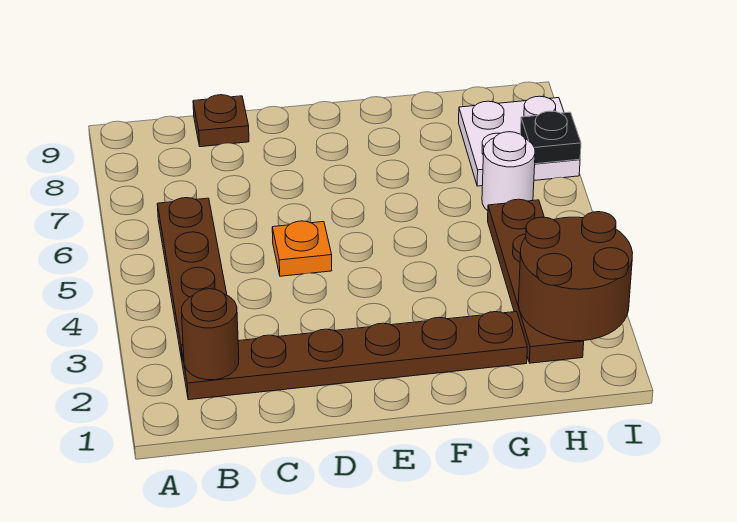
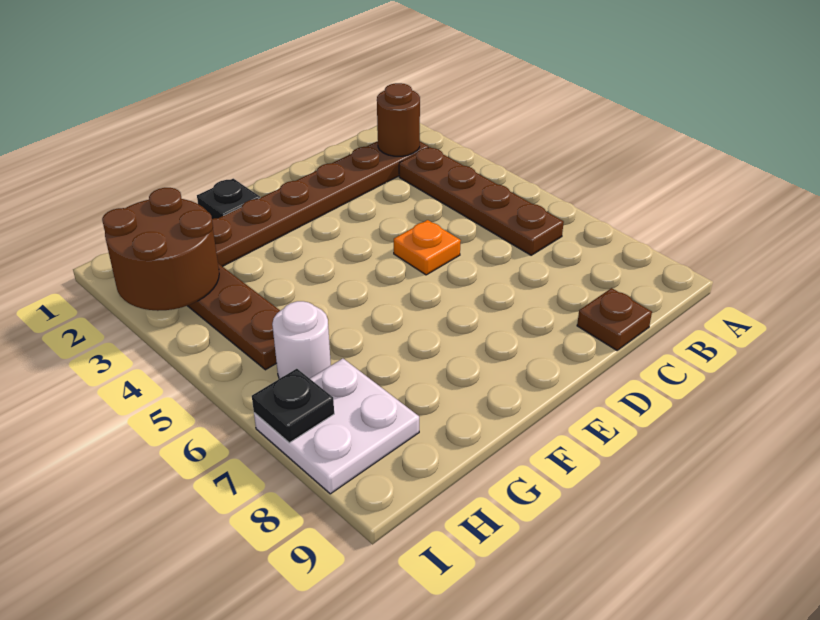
none -> black 1x1 plate [197,179,260,219]

